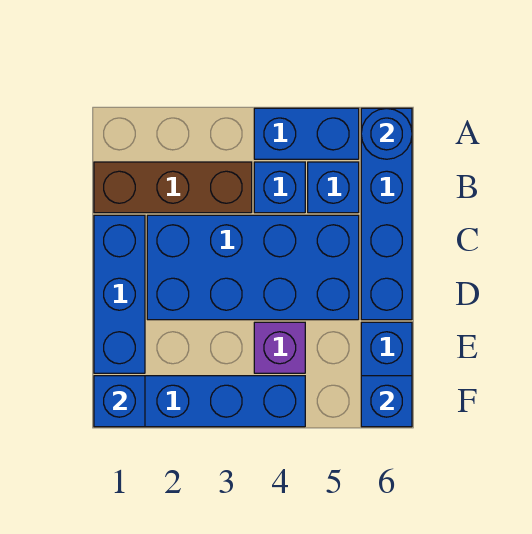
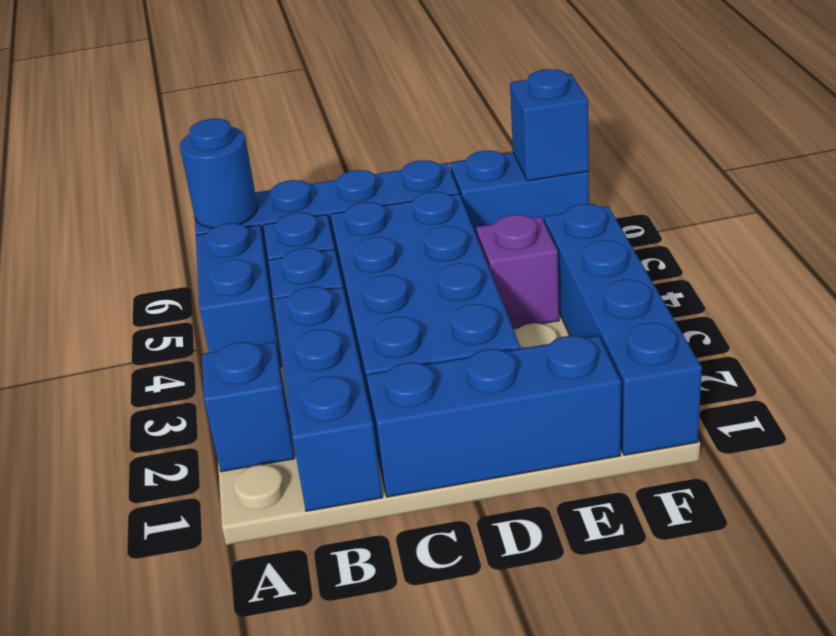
brown 1x3 brick [94,162,252,213] -> blue 1x3 brick [274,287,383,511]
blue 1x1 brick [94,376,145,427] -> blue 1x1 brick moved to [202,342,295,472]

